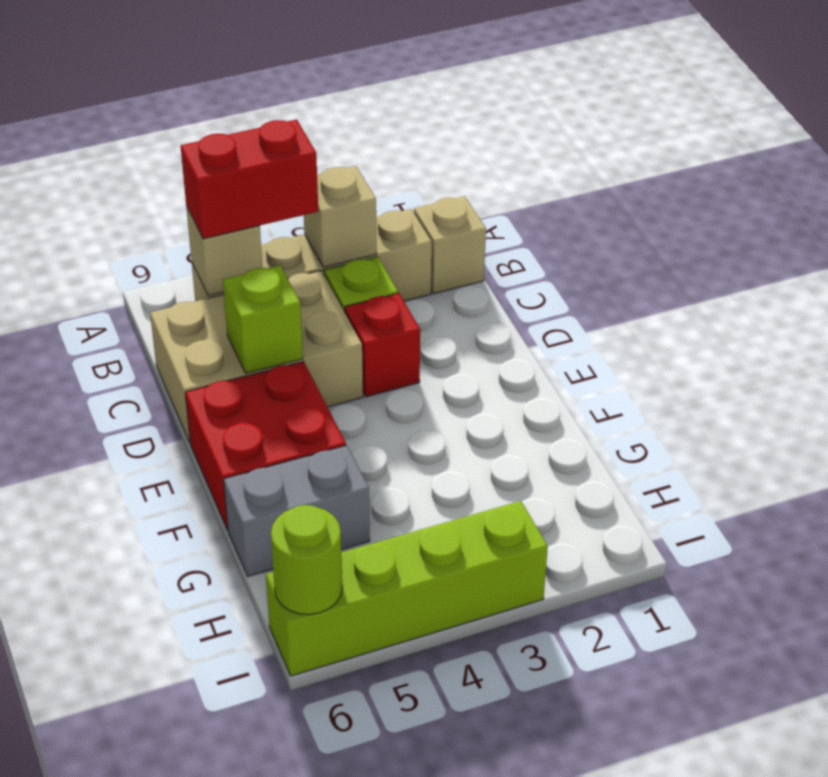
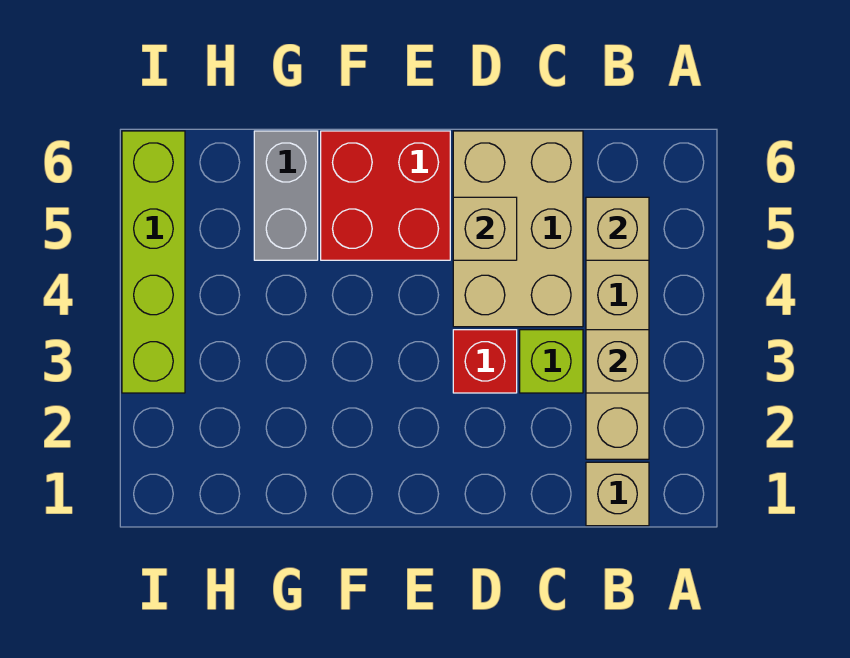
red 1x2 brick [181,119,318,239] -> none
lime 1x1 brick [223,265,303,373] -> tan 1x1 brick [453,197,517,260]
lime 1x1 round brick [271,505,342,615] -> none

